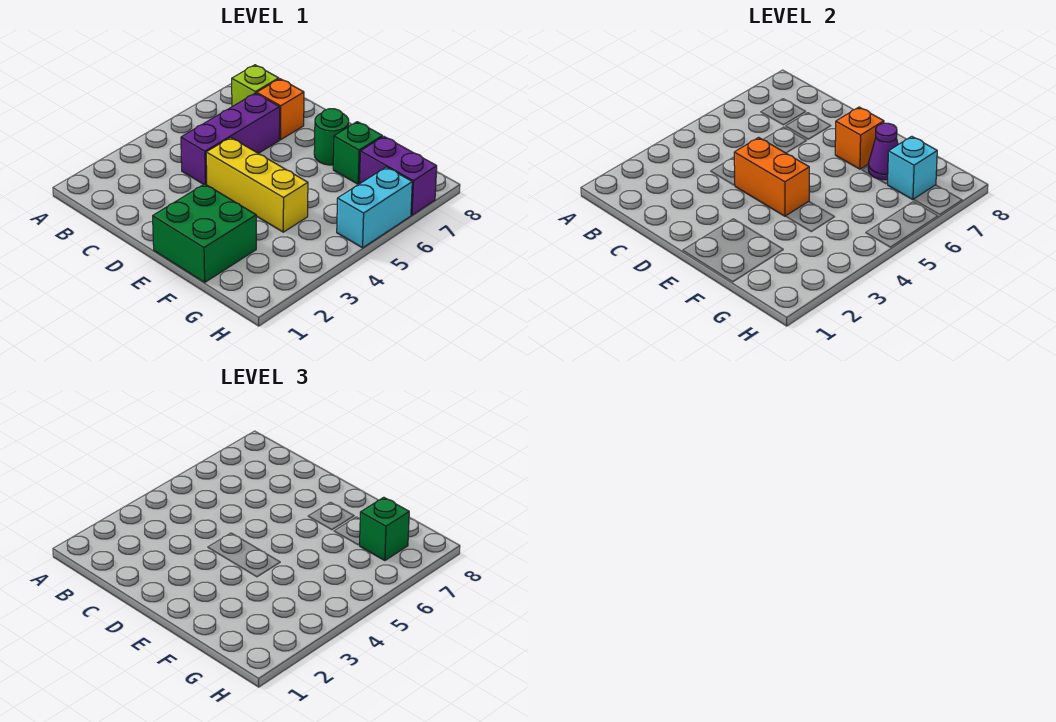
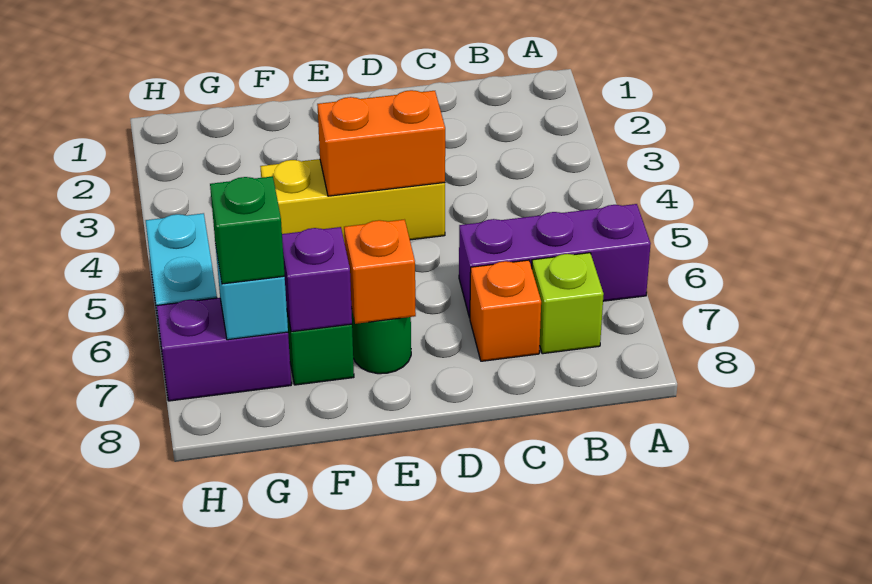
purple 1x3 brick [181,93,280,185] -> purple 1x3 brick turned to [459,204,651,318]
green 2x2 brick [153,184,256,282] -> none
purple 1x1 cone [868,123,898,180] -> purple 1x1 brick [282,227,352,332]

